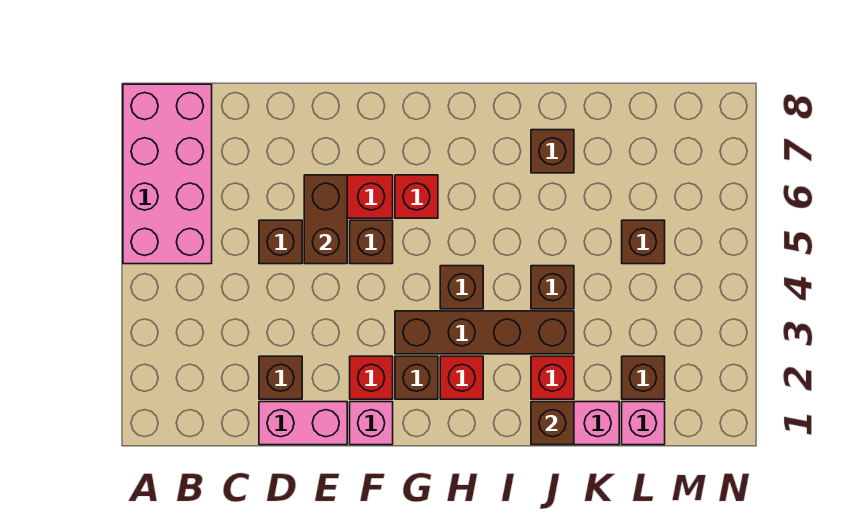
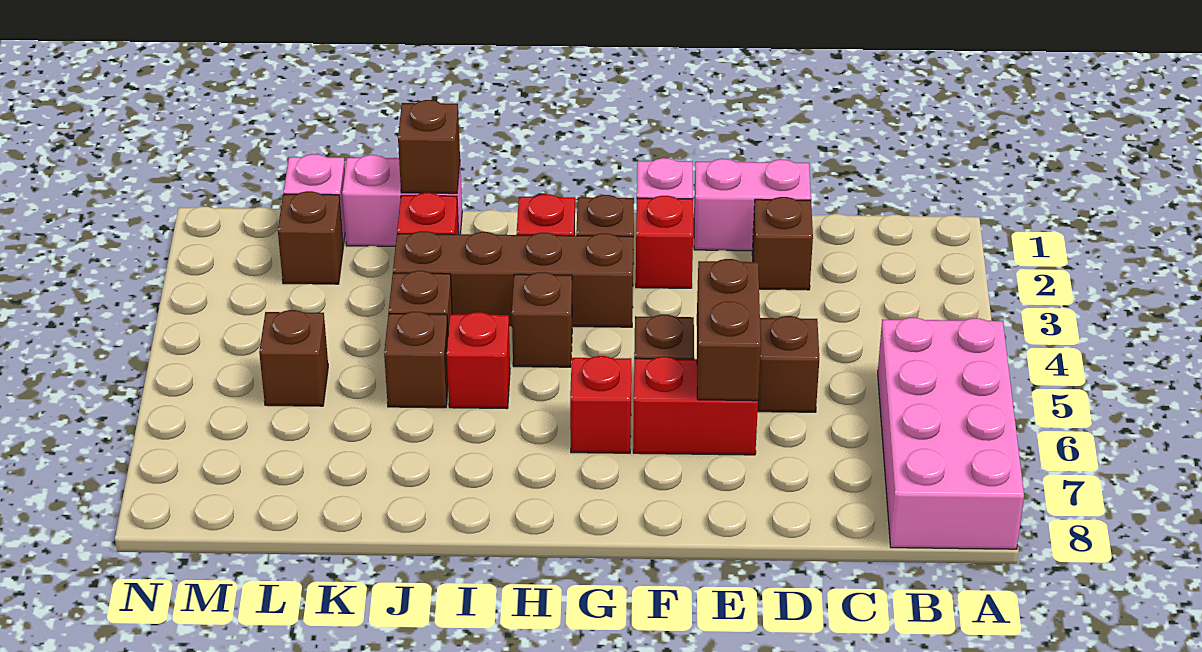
none -> red 1x1 brick [447,312,510,409]
brown 1x1 brick [531,130,574,173] -> brown 1x1 brick moved to [384,312,448,408]

